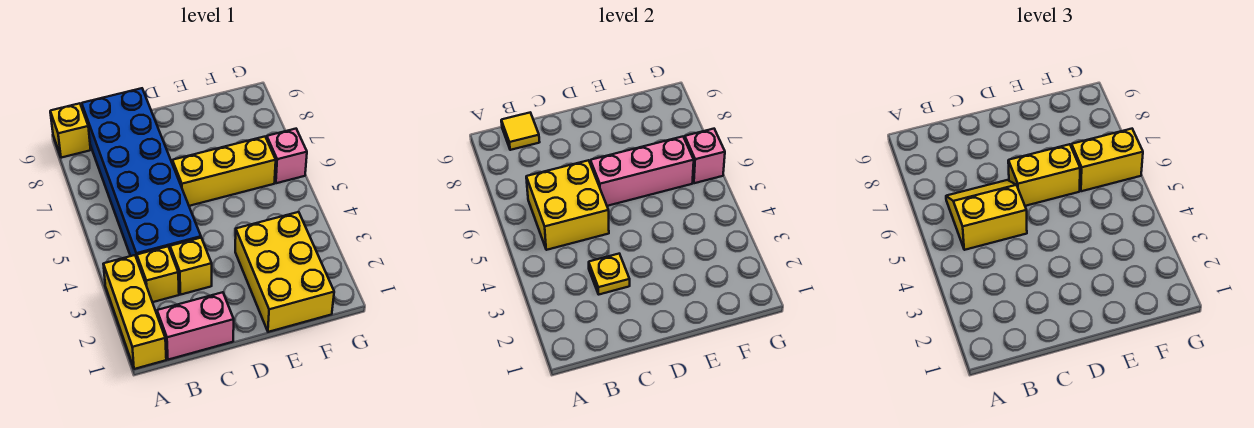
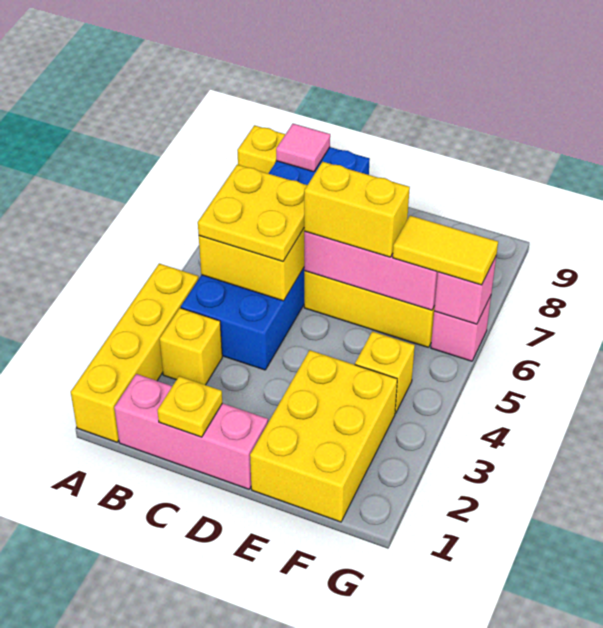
yellow 1x3 brick [103,255,166,369] -> yellow 1x4 brick [71,264,199,442]
pink 1x2 brick [157,292,234,360] -> pink 1x3 brick [114,374,268,489]
yellow 2x2 slope [946,180,1027,250] -> yellow 2x2 plate [198,165,307,262]
yellow 1x1 tile [501,113,539,150] -> pink 1x1 tile [276,124,330,172]
yellow 1x1 brick [170,238,212,294] -> yellow 1x1 brick moved to [355,331,415,413]
yellow 1x1 plate [589,254,630,294] -> yellow 1x1 plate moved to [157,376,222,437]
yellow 1x2 brick [1071,129,1143,191] -> yellow 1x2 tile [393,215,498,285]

